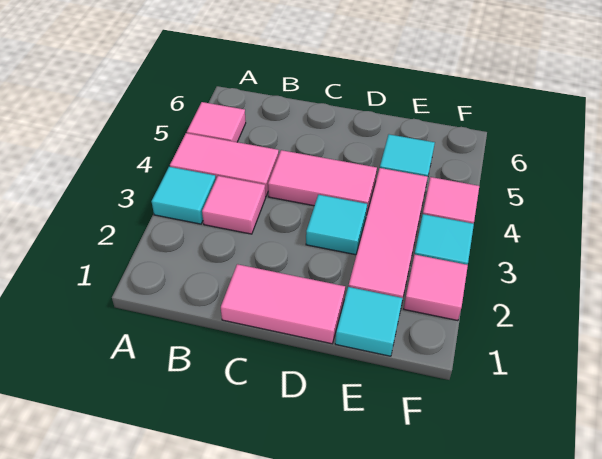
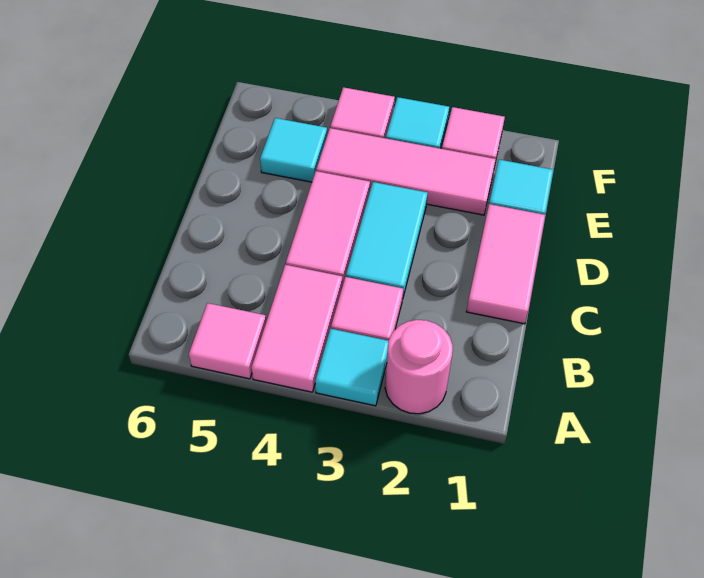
none -> pink 1x1 round brick [385,320,453,414]
cyan 1x1 tile [306,195,367,255] -> cyan 1x2 tile [346,182,428,297]

